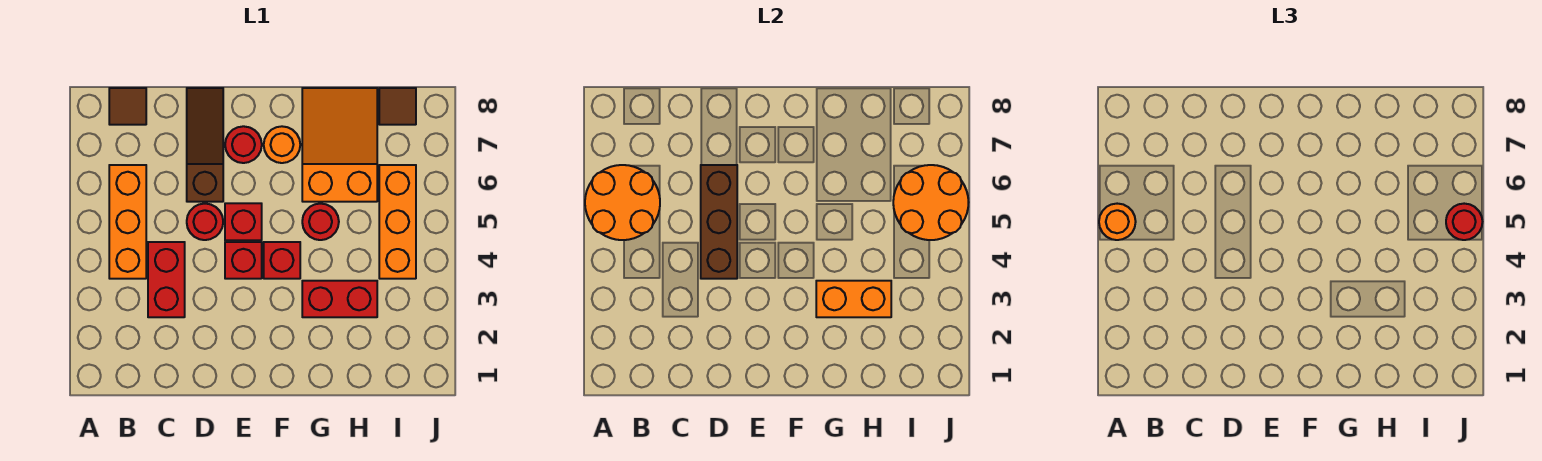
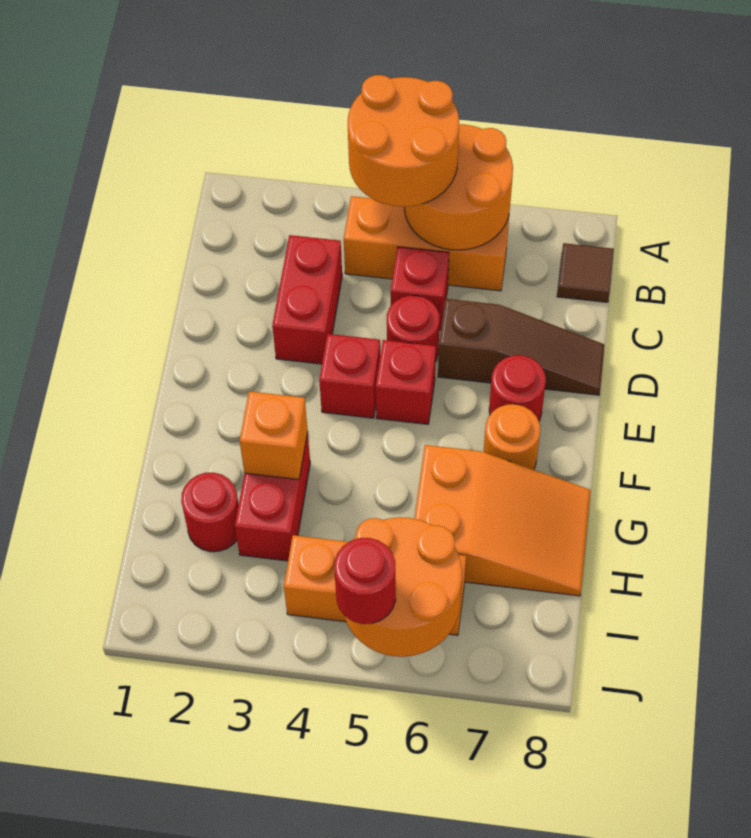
orange 1x1 round brick [1099,204,1136,240] -> orange 2x2 round brick [348,75,459,207]
red 1x2 brick [148,242,185,317] -> red 1x2 brick turned to [272,235,342,364]
brown 1x3 brick [701,165,737,279] -> none
red 1x1 brick [264,242,300,279] -> red 1x1 brick moved to [391,247,449,330]
orange 1x2 brick [816,281,891,317] -> orange 1x1 brick [240,391,308,480]
red 1x1 round brick [302,204,339,240] -> red 1x1 round brick moved to [181,473,239,552]
brown 1x1 tile [379,88,416,125] -> none

